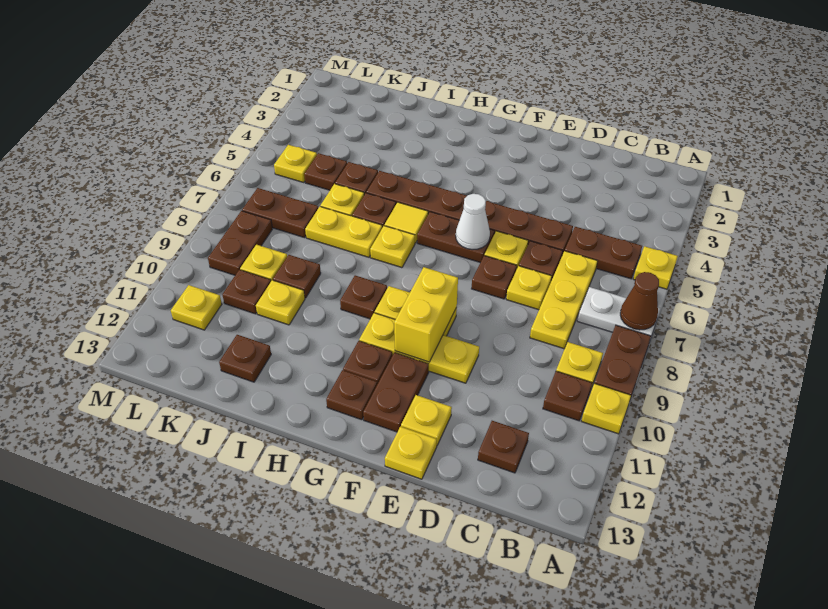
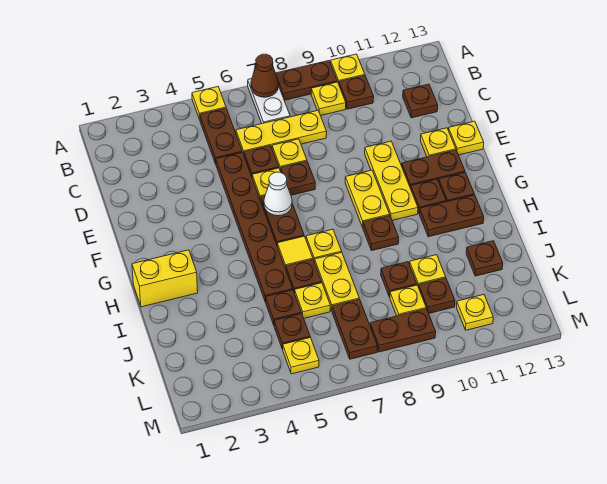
yellow 1x2 brick [394,267,458,362] -> yellow 1x2 brick moved to [132,250,198,307]
none -> brown 1x2 plate [420,195,484,237]

